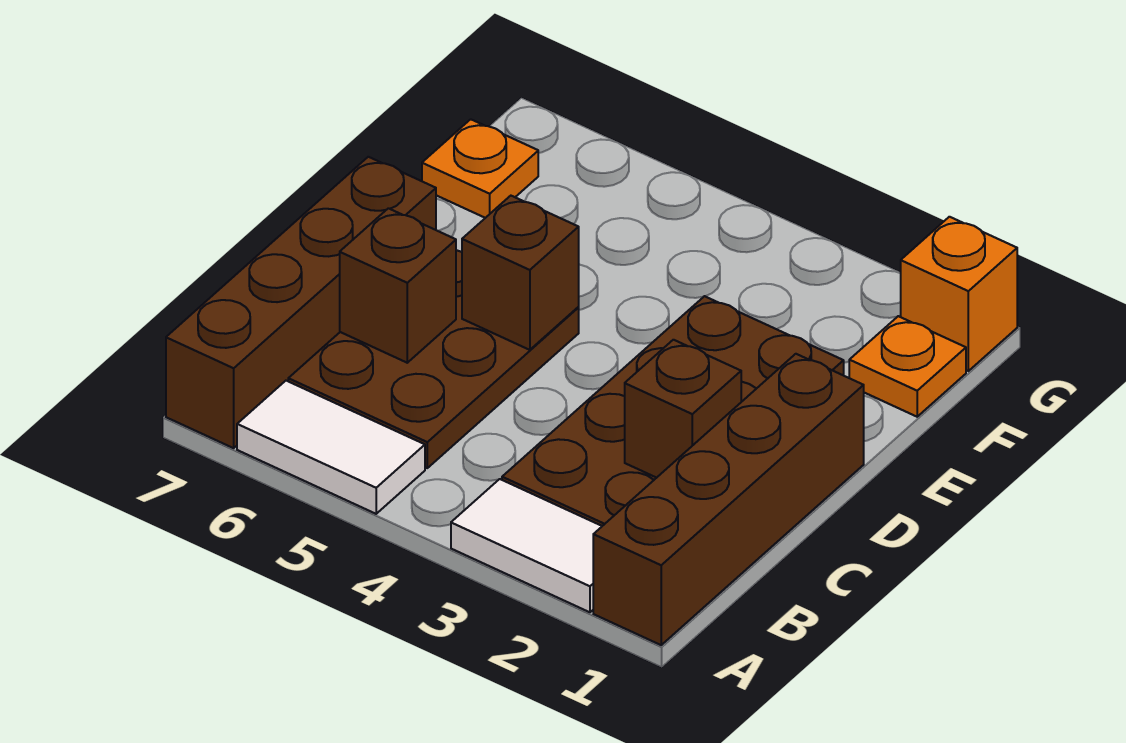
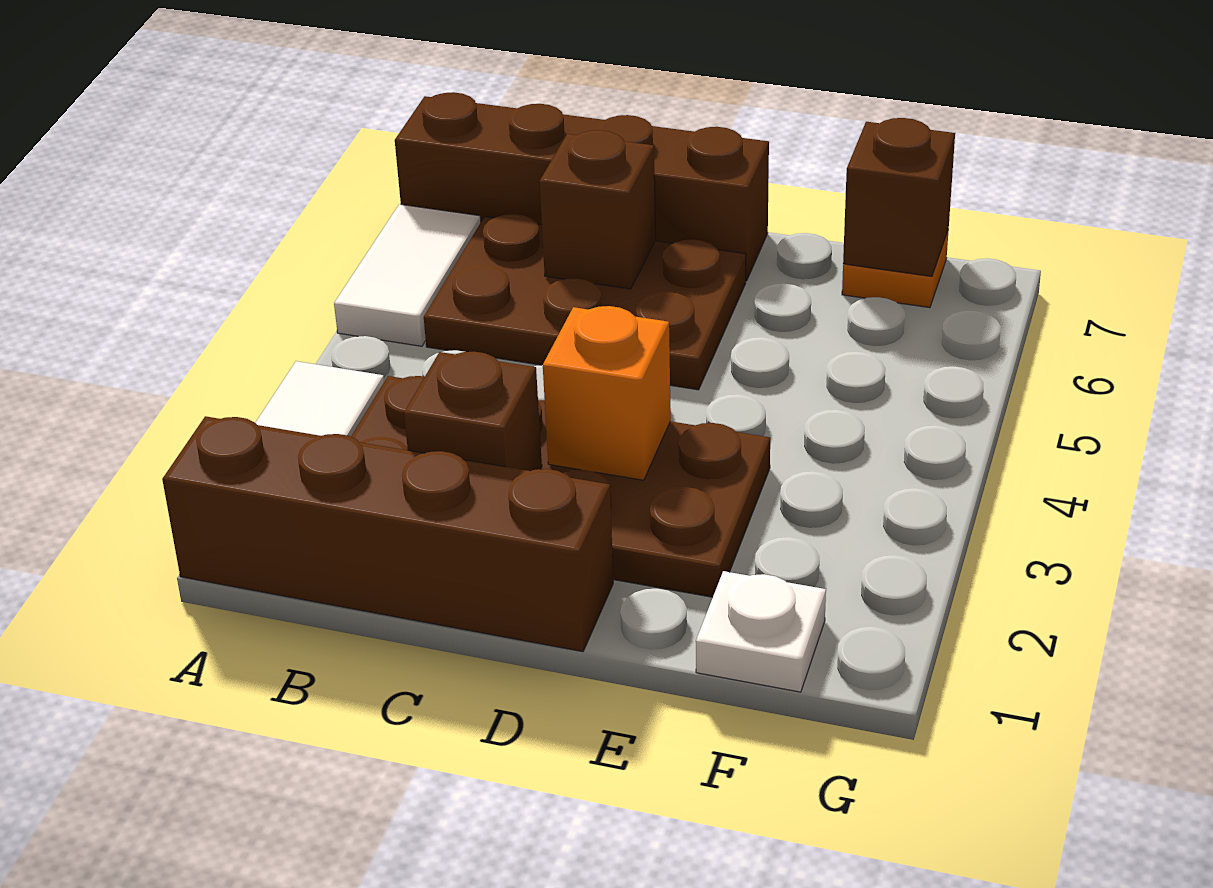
brown 1x1 brick [462,196,579,350] -> brown 1x1 brick moved to [843,118,955,276]
orange 1x1 plate [849,316,966,417] -> white 1x1 plate [696,571,826,692]
orange 1x1 brick [901,217,1017,371] -> orange 1x1 brick moved to [543,306,671,480]

